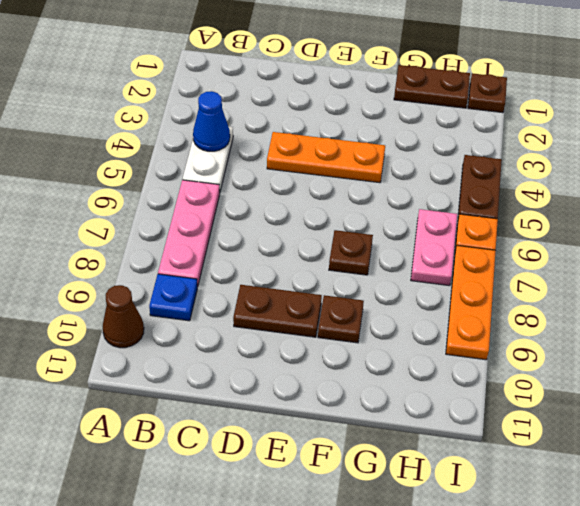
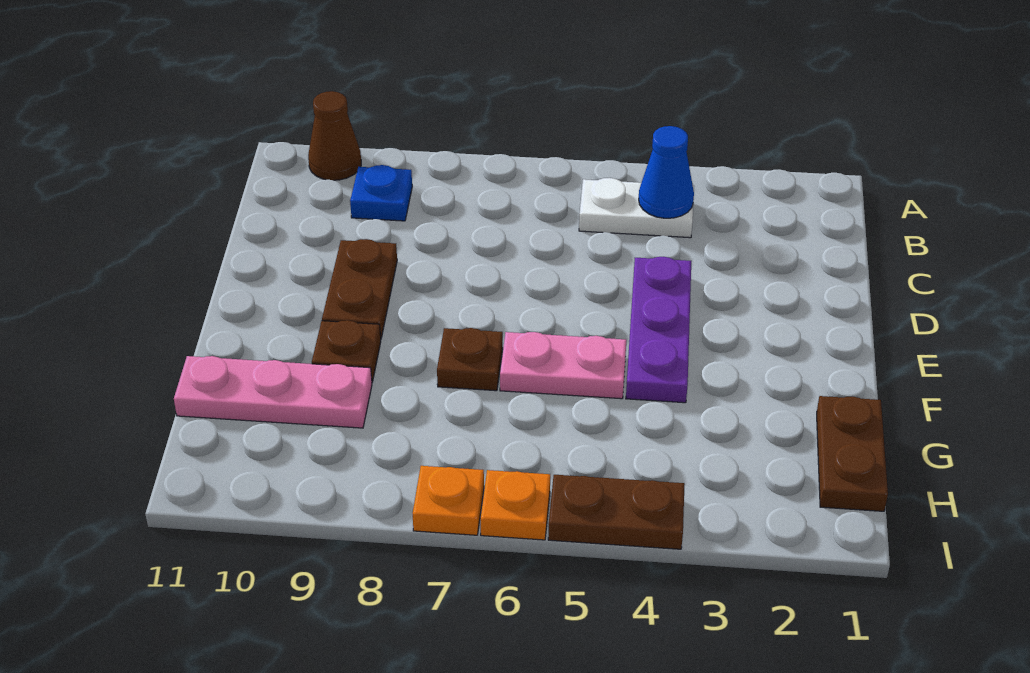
pink 1x3 plate [158,180,220,287] -> pink 1x3 plate moved to [174,356,372,428]
orange 1x3 plate [267,132,385,183] -> purple 1x3 plate [626,257,691,403]
pink 1x2 plate [411,209,457,286] -> pink 1x2 plate moved to [500,332,626,399]
brown 1x1 plate [468,73,507,113] -> none
orange 1x3 plate [446,245,496,360] -> orange 1x1 plate [413,466,484,535]

